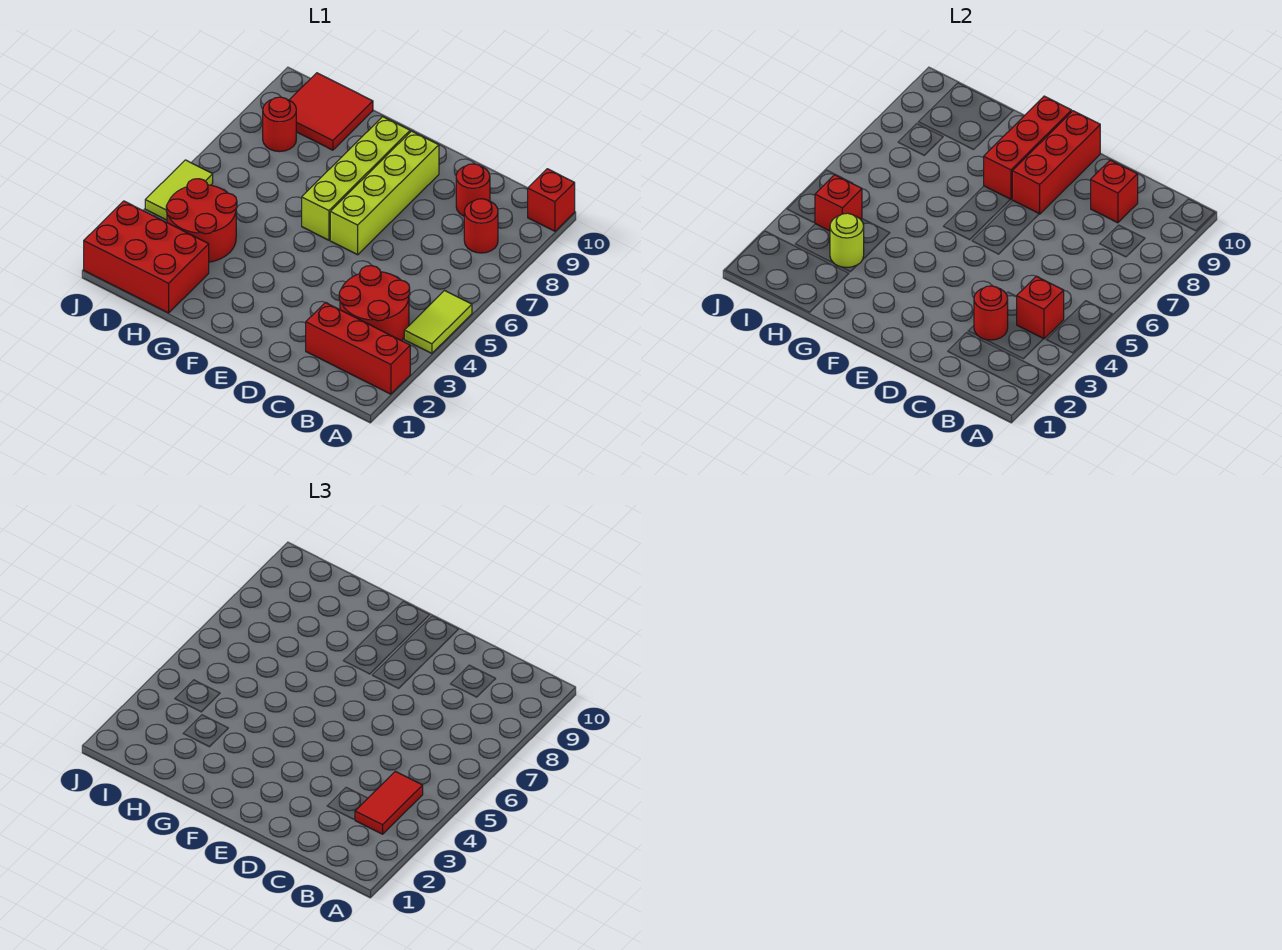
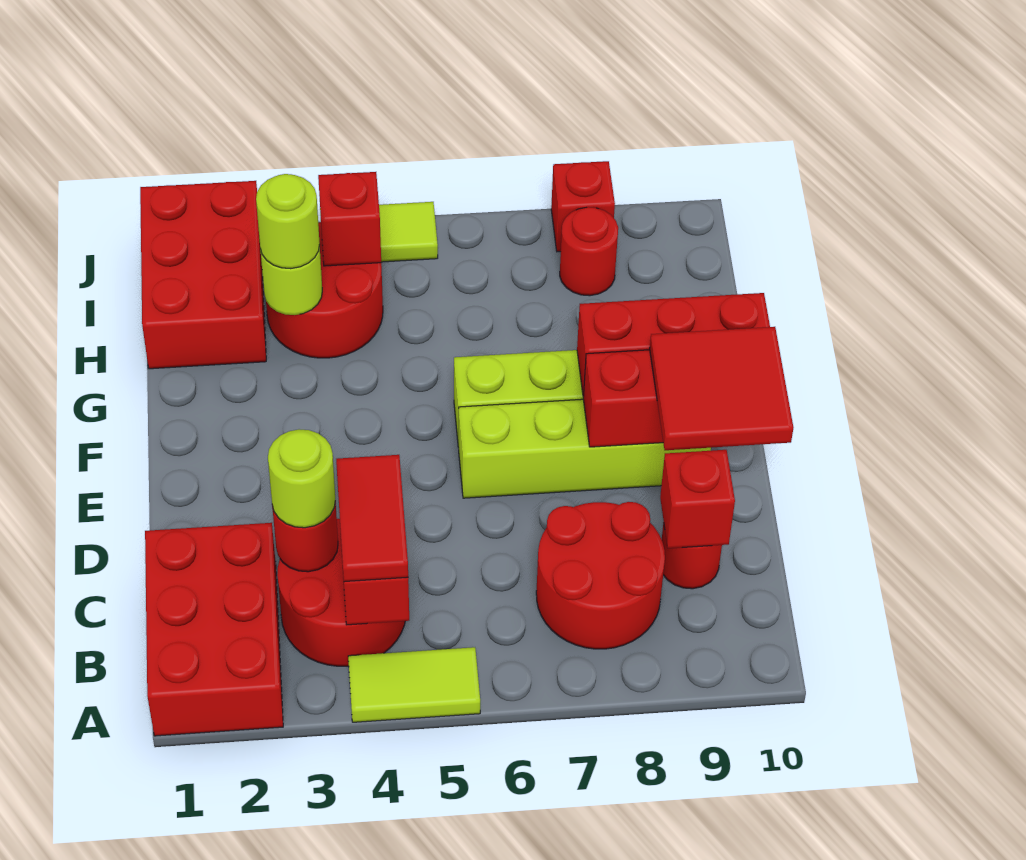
red 1x3 brick [306,303,410,394] -> red 2x3 brick [145,523,283,736]
red 1x1 brick [528,169,575,231] -> red 1x1 brick moved to [551,161,615,252]
red 1x2 tile [355,771,423,834] -> red 1x2 tile turned to [336,455,408,582]
red 1x1 round brick [464,199,498,253] -> red 2x2 round brick [536,502,665,649]
none -> lime 1x1 round brick [268,429,335,528]
none -> lime 1x1 round brick [256,174,320,269]
red 2x2 tile [290,73,373,150] -> red 2x2 tile moved to [650,327,793,450]

